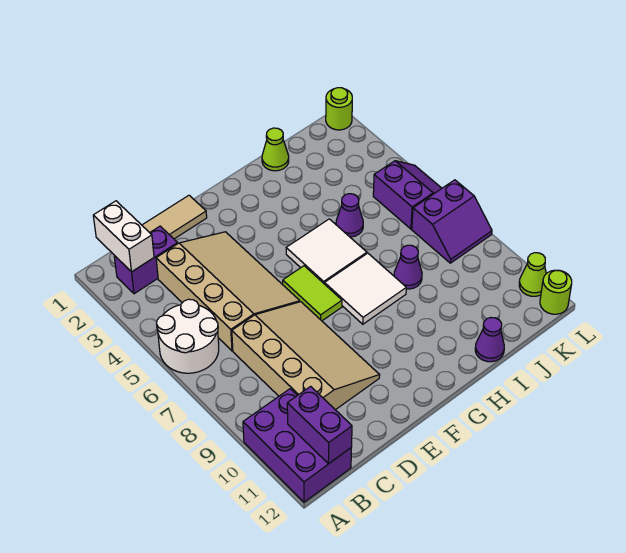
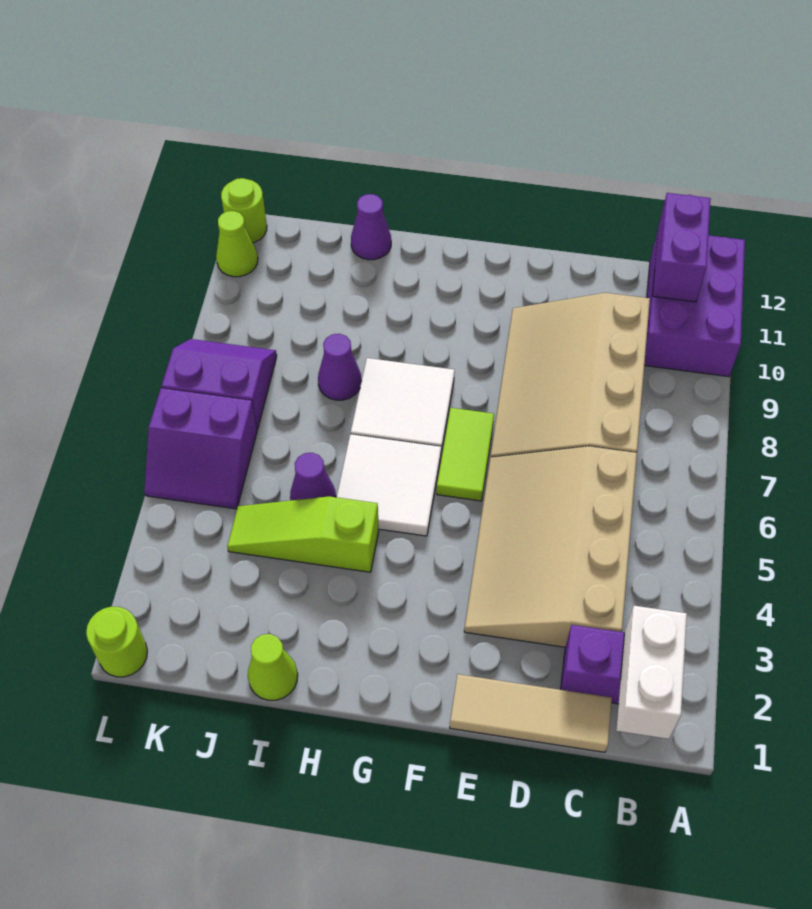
white 2x2 round brick [157,299,219,373] -> none
none -> lime 1x3 slope [227,496,379,572]
purple 2x2 slope [373,161,442,229] -> purple 2x2 slope turned to [144,388,257,509]

